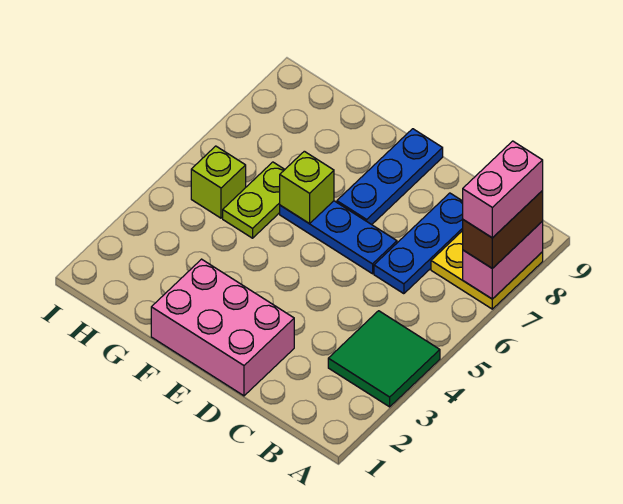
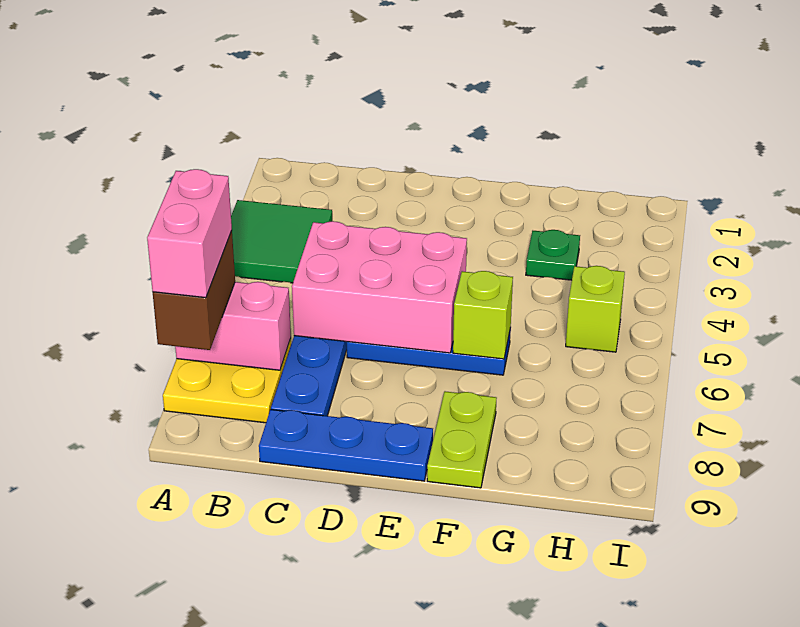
pink 1x2 brick [463,221,543,299] -> pink 1x2 brick turned to [175,282,291,370]
pink 2x3 brick [151,259,294,396] -> pink 2x3 brick moved to [292,221,467,353]
blue 1x3 plate [337,129,443,225] -> blue 1x3 plate turned to [259,410,433,481]
none -> green 1x1 plate [526,230,580,280]
lime 1x2 plate [223,162,285,238] -> lime 1x2 plate moved to [427,391,497,488]

